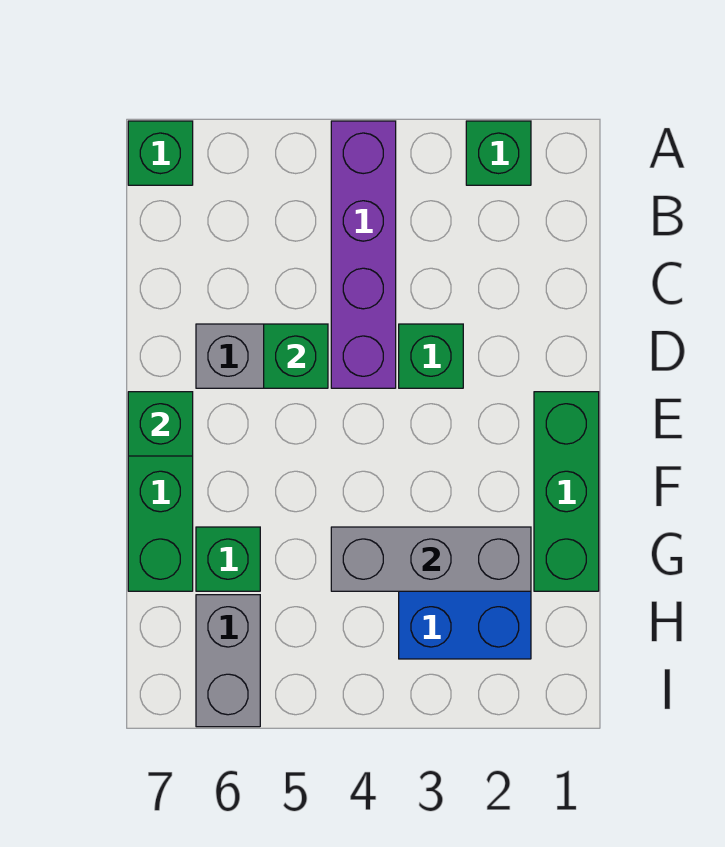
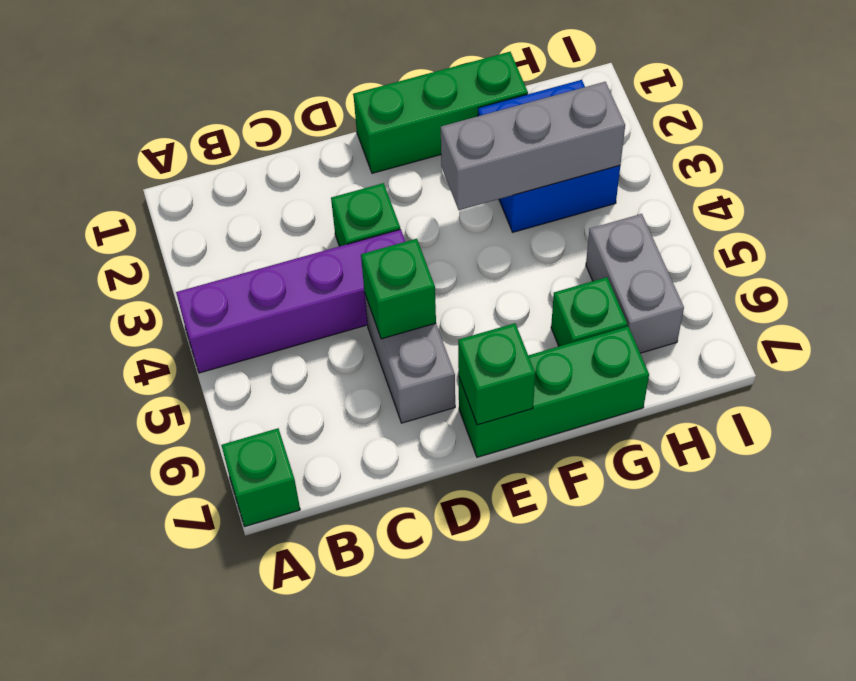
green 1x1 brick [466,121,531,185] -> none
grey 1x3 brick [331,527,531,591] -> grey 1x3 brick turned to [441,82,625,210]
grey 1x2 brick [196,595,260,727] -> grey 1x2 brick turned to [586,214,684,353]

